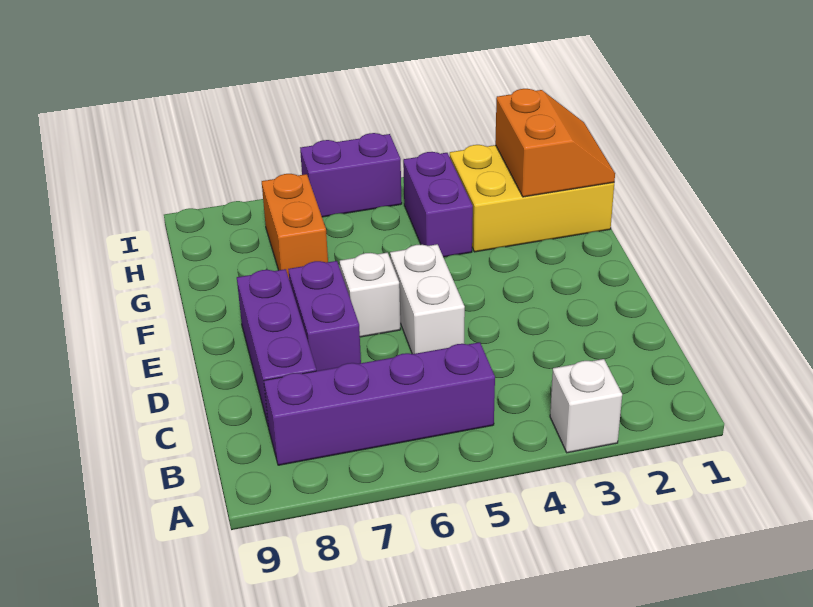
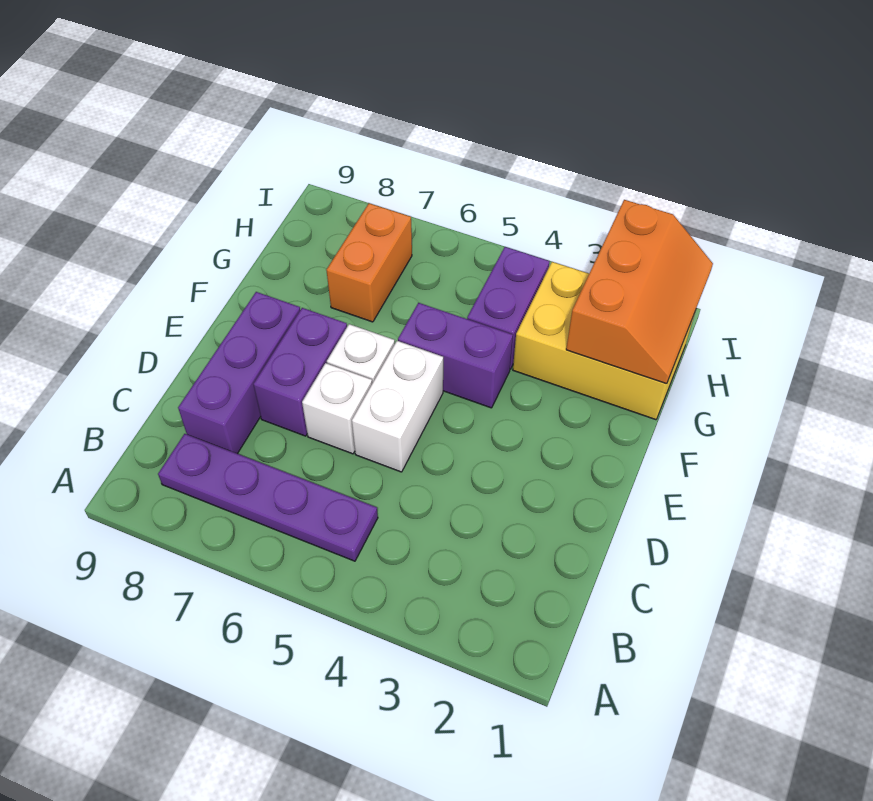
white 1x1 brick [550,359,622,453] -> white 1x1 brick moved to [302,363,372,454]
purple 1x4 brick [264,342,495,465] -> purple 1x4 plate [158,434,378,561]
orange 2x2 slope [495,89,615,197] -> orange 2x3 slope [566,200,713,384]
purple 1x2 brick [300,133,402,217] -> purple 1x2 brick moved to [398,303,513,408]

